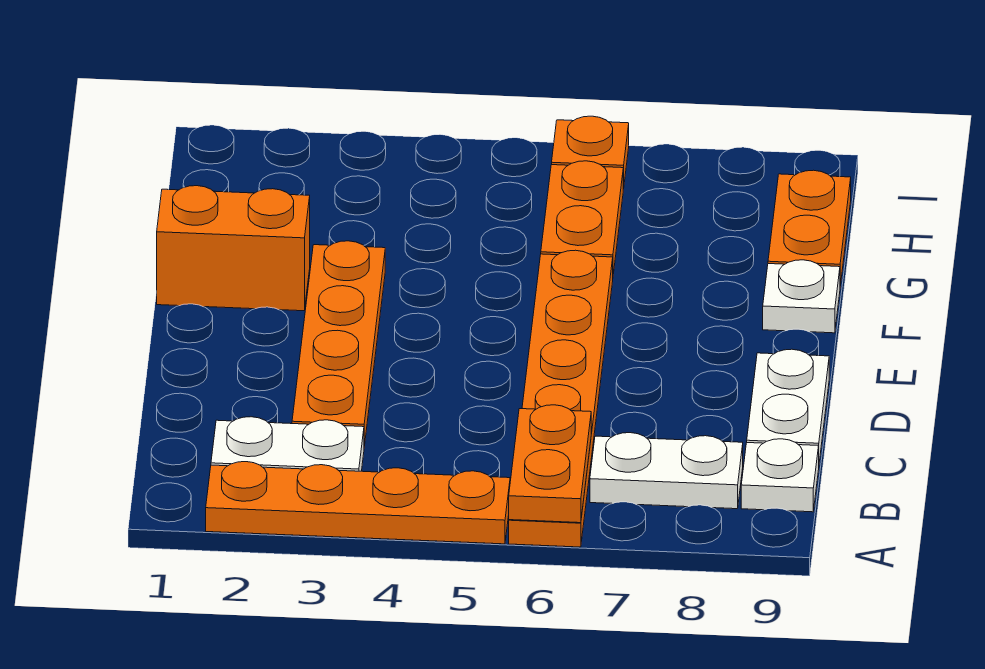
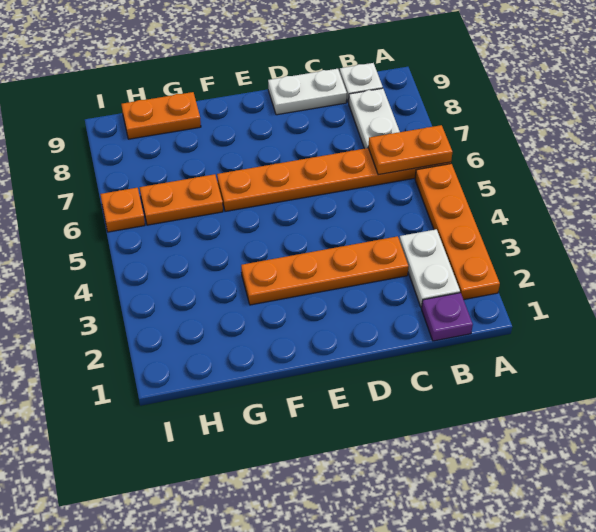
none -> purple 1x1 plate [421,293,473,341]
orange 1x2 brick [157,186,310,311] -> none
white 1x1 plate [763,260,840,333] -> none

